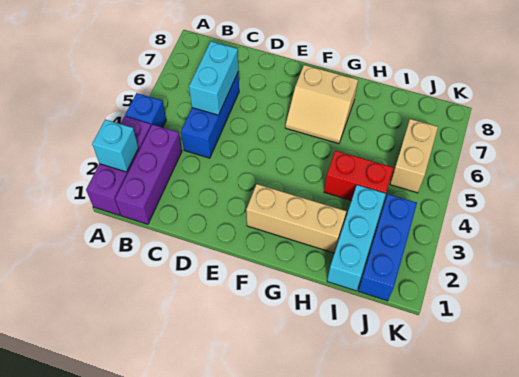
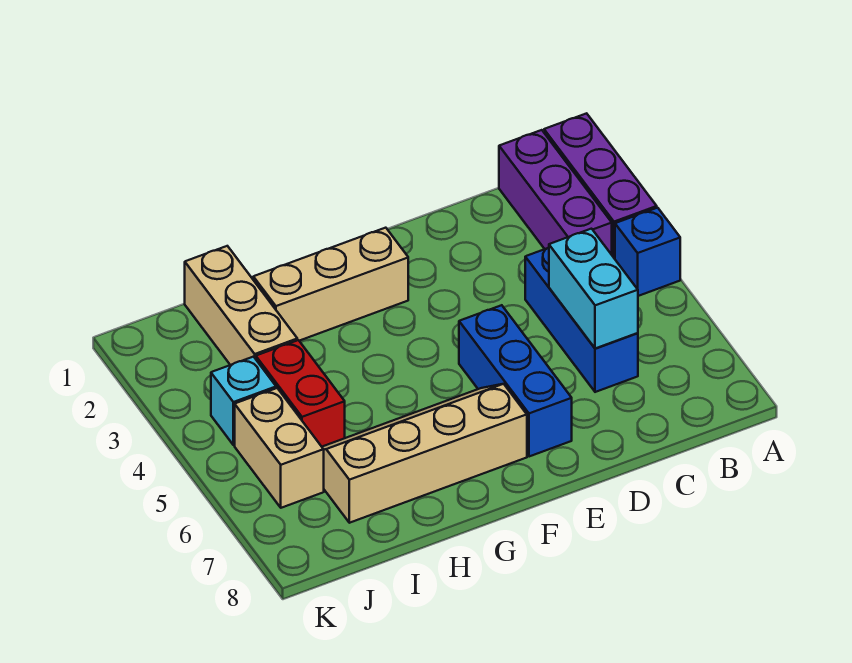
cyan 1x1 brick [92,120,138,172] -> cyan 1x1 brick moved to [211,357,276,445]
tan 2x2 slope [285,65,358,144] -> tan 2x4 slope [322,384,527,523]
red 1x2 brick [324,151,393,201] -> red 1x2 brick turned to [256,340,345,447]
cyan 1x3 brick [327,185,386,291] -> tan 1x3 brick [185,246,297,365]
blue 1x3 brick [358,194,417,301] -> blue 1x3 brick moved to [459,305,572,457]

